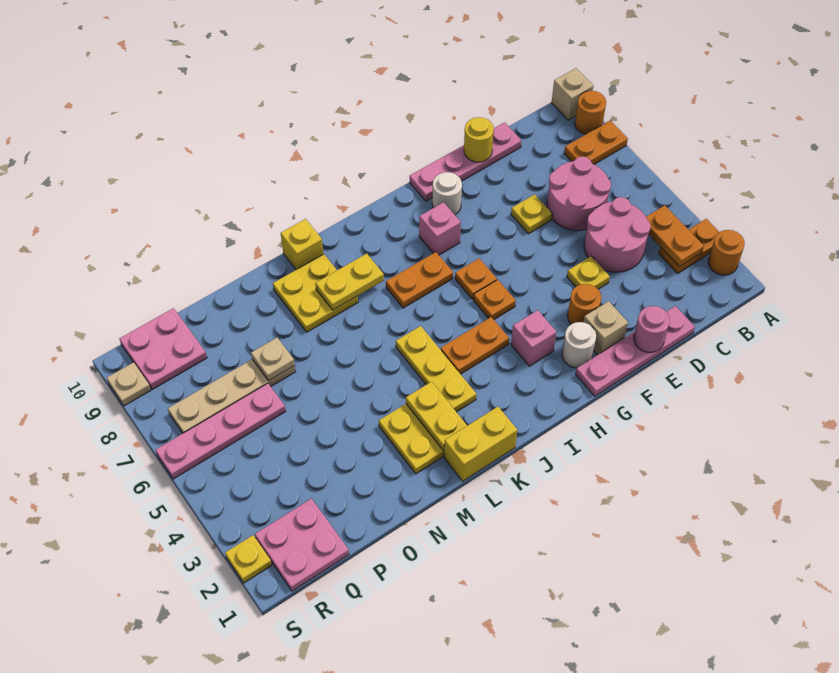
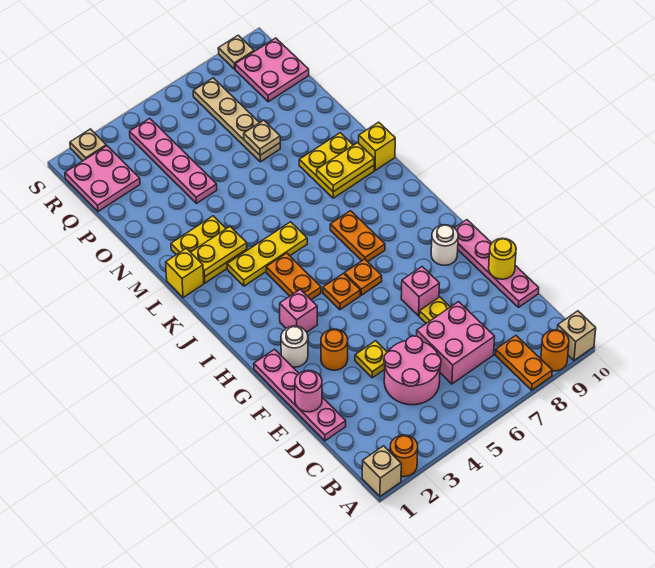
orange 1x2 plate [659,219,719,273] -> none
orange 1x2 plate [646,205,704,267] -> none
pink 2x2 round brick [547,157,611,231] -> pink 2x2 brick [417,302,495,384]
tan 1x1 brick [583,301,628,355] -> tan 1x1 brick moved to [362,446,401,496]
pink 1x1 brick [419,202,461,255] -> pink 1x1 brick moved to [401,267,439,316]
yellow 1x2 brick [444,407,517,481] -> yellow 1x1 brick [166,248,204,298]
yellow 1x2 plate [315,254,384,310] -> yellow 1x2 plate turned to [317,143,374,192]
pink 1x4 plate [156,383,286,479] -> pink 1x4 plate moved to [130,118,217,203]
yellow 1x1 plate [225,535,272,583] -> tan 1x1 plate [70,129,106,161]

